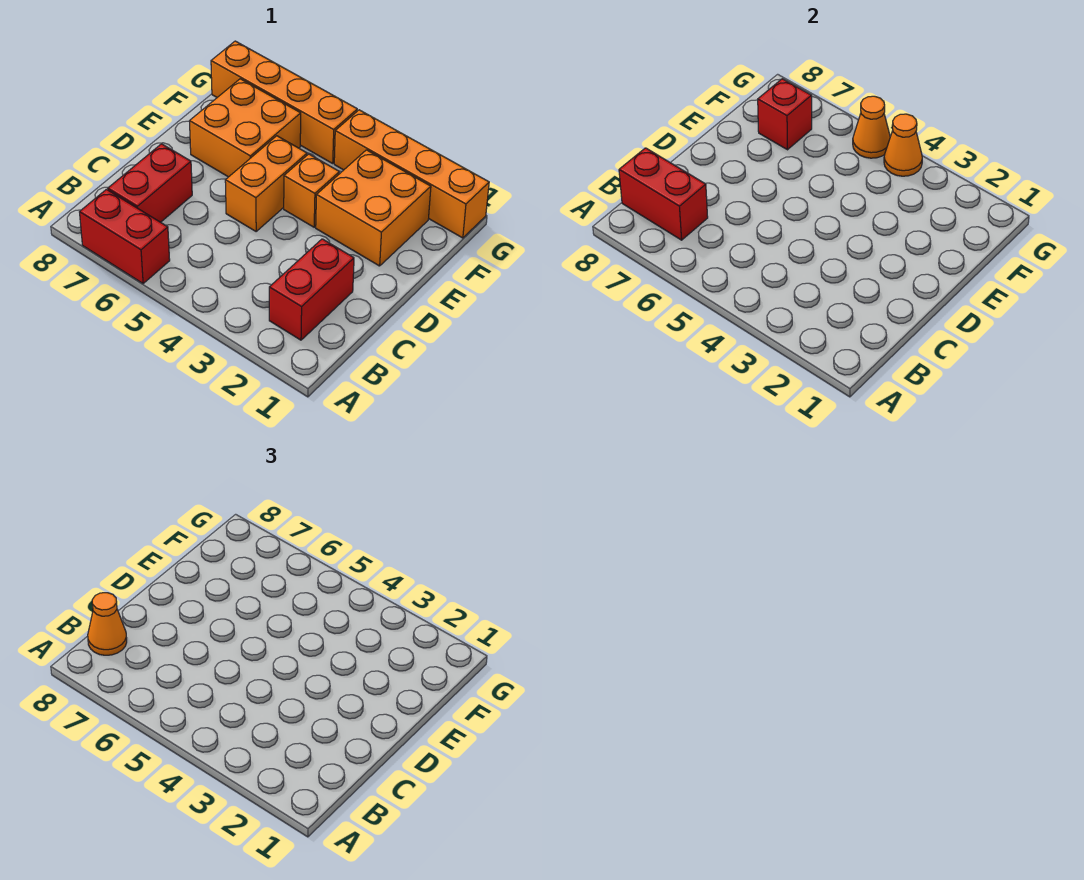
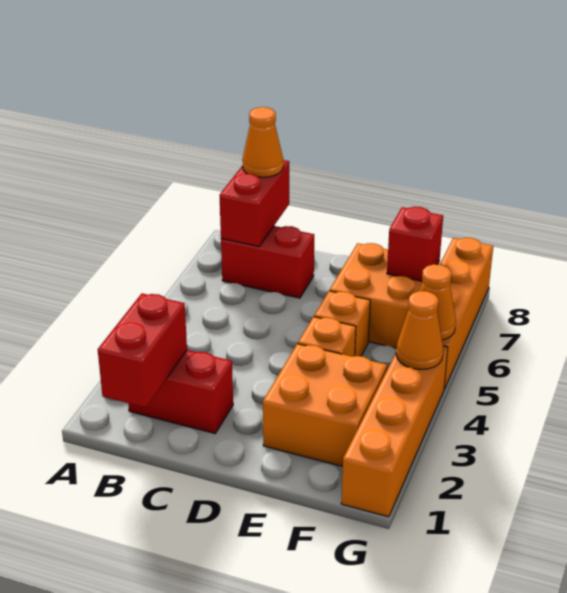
red 1x2 brick [80,189,170,283] -> red 1x2 brick moved to [98,293,187,408]
orange 1x2 brick [225,136,307,231] -> orange 1x1 brick [314,291,370,356]

